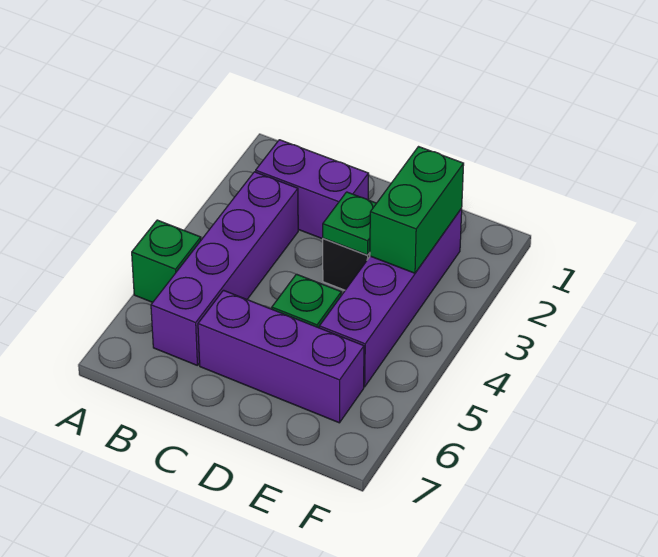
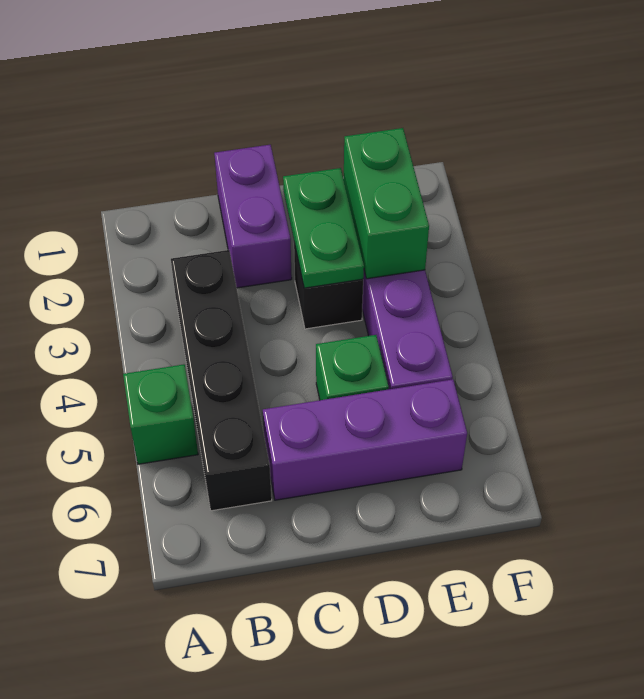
purple 1x2 brick [256,140,369,239] -> purple 1x2 brick turned to [214,145,292,288]
purple 1x4 brick [151,172,298,366] -> black 1x4 brick [171,250,272,511]
green 1x1 plate [323,192,376,255] -> green 1x2 plate [283,168,364,288]

